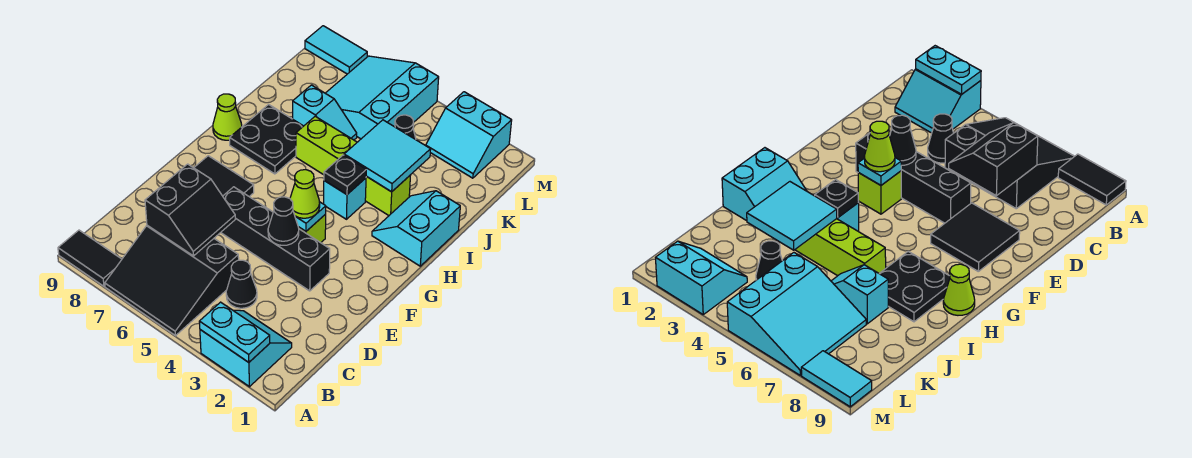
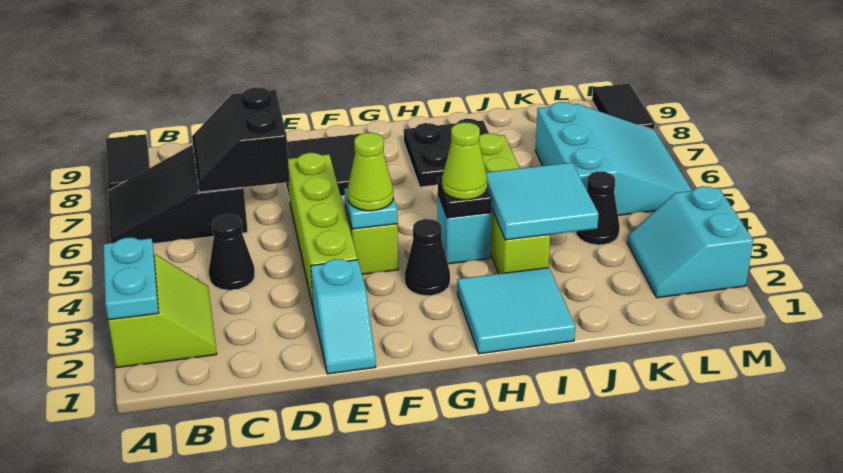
cyan 2x2 slope [200,310,292,387] -> lime 2x2 slope [108,254,217,368]
black 3x3 slope [105,225,239,336] -> black 2x3 slope [108,145,248,244]
black 2x2 slope [145,164,235,256] -> black 2x2 slope turned to [192,87,290,192]
black 1x4 brick [221,187,330,291] -> lime 1x4 brick [288,153,358,307]
black 1x1 cone [268,197,299,245] -> black 1x1 cone moved to [405,219,450,296]
cyan 2x2 slope [372,191,460,266] -> cyan 2x2 tile [457,268,575,354]
lime 1x1 cone [213,94,242,140] -> lime 1x1 cone moved to [442,122,487,200]
cyan 1x2 slope [293,85,357,140] -> cyan 1x2 slope moved to [311,259,376,374]
cyan 3x3 slope [325,56,439,139] -> cyan 3x3 slope turned to [535,102,693,215]
cyan 1x2 tile [305,26,367,74] -> black 1x2 tile [592,84,655,130]

